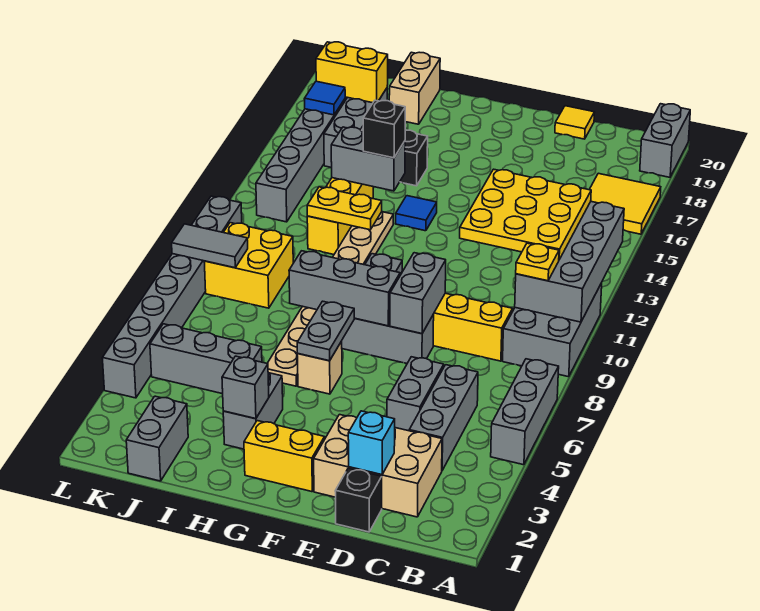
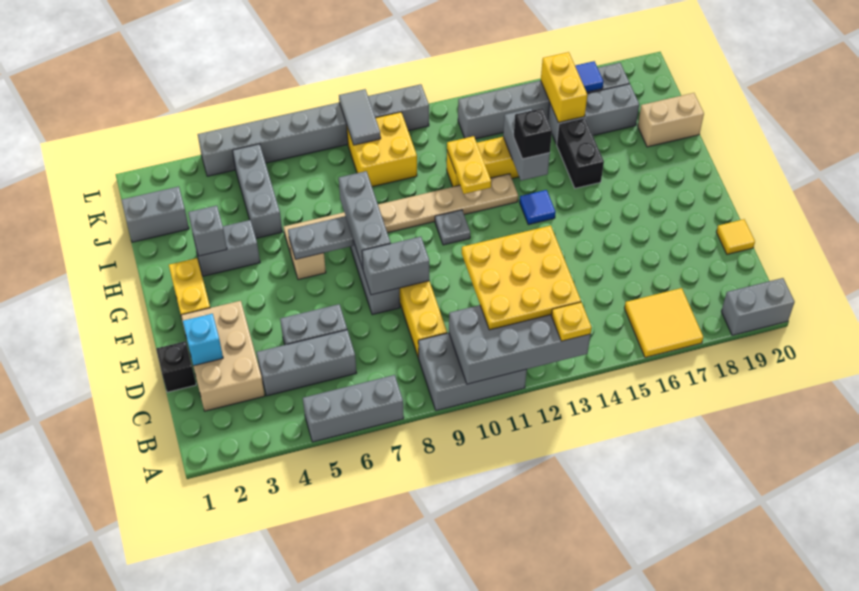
yellow 1x1 plate [516,243,559,281] -> yellow 1x1 plate moved to [551,302,592,341]
yellow 1x2 brick [316,42,388,103] -> yellow 1x2 brick moved to [541,52,587,123]

